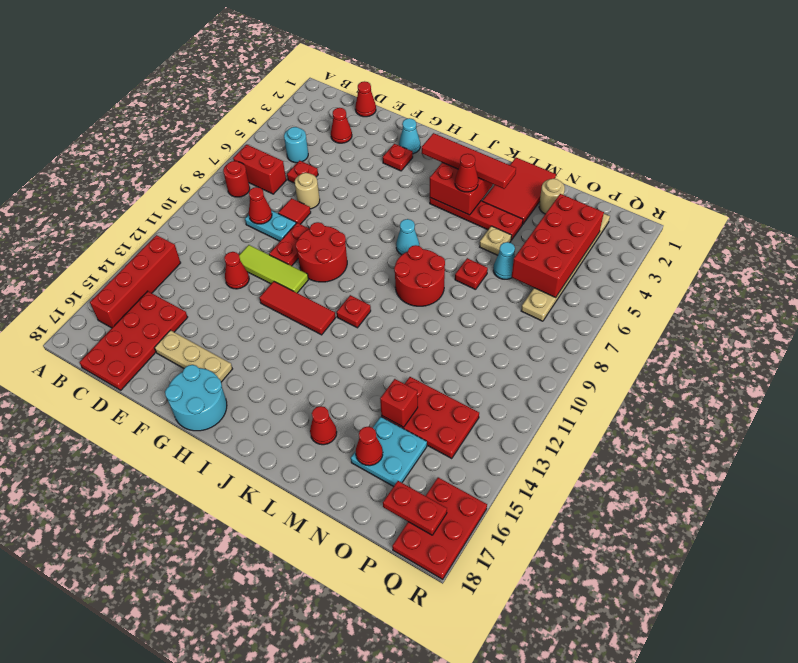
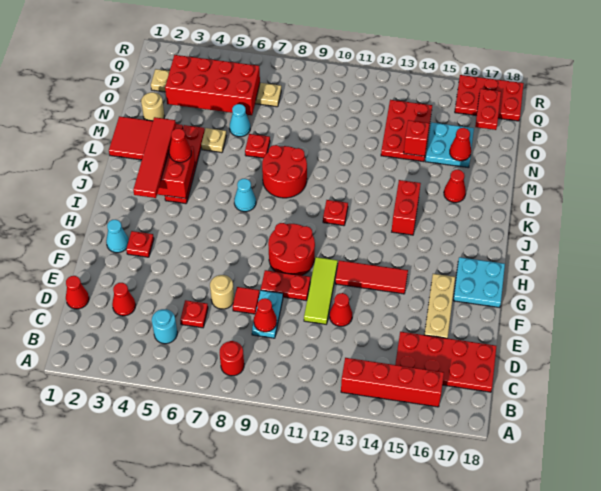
red 1x2 brick [233,144,286,194] -> red 1x2 brick moved to [392,180,421,235]
red 1x3 tile [260,281,336,335] -> red 1x3 tile turned to [335,260,408,294]
cyan 2x2 round brick [165,365,227,431] -> cyan 2x2 plate [453,257,505,308]

